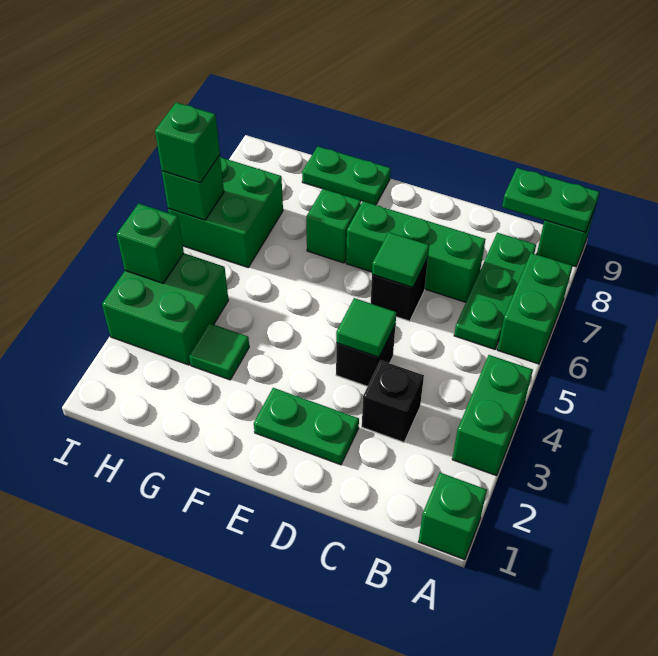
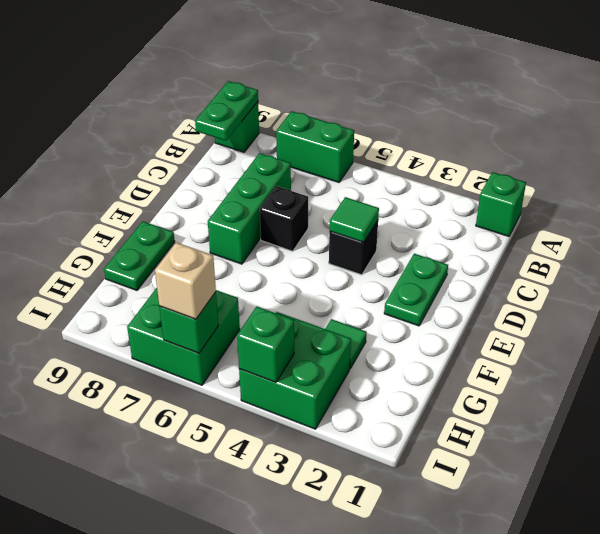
green 1x2 brick [452,355,533,476] -> none
green 1x3 plate [454,233,536,349] -> none
black 1x1 brick [362,360,424,442] -> none
green 1x1 tile [372,232,429,288] -> none
green 1x1 brick [306,189,361,263] -> none
green 1x1 brick [155,102,220,183] -> tan 1x1 brick [155,243,216,319]

